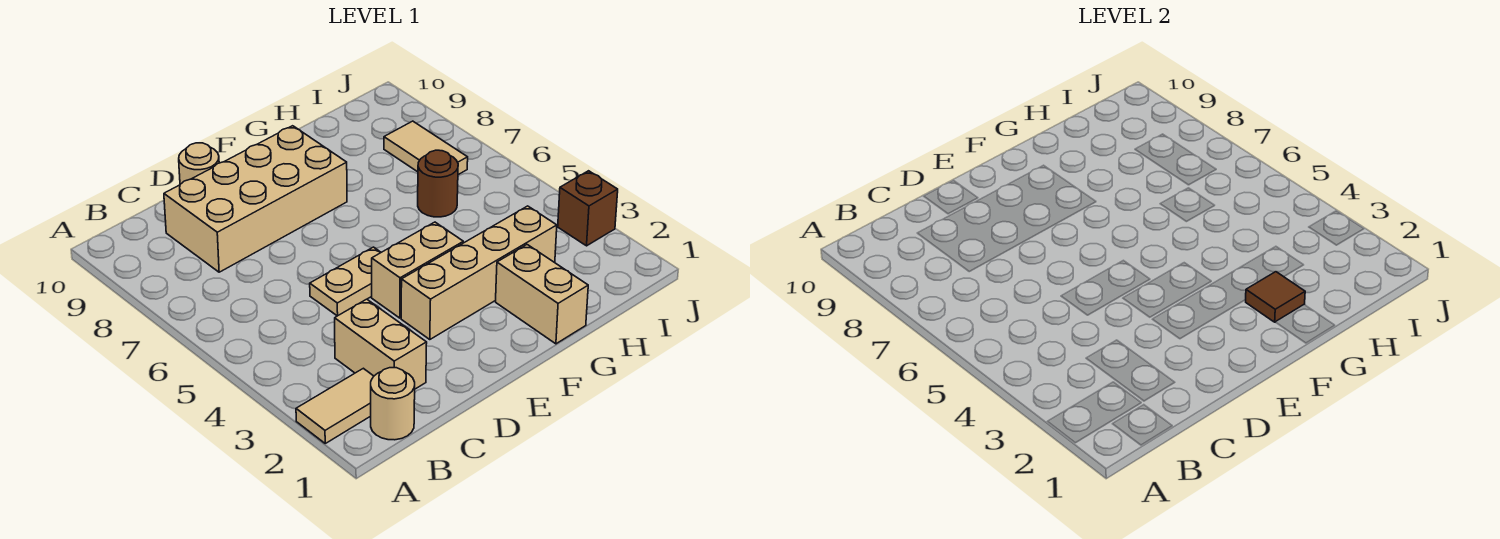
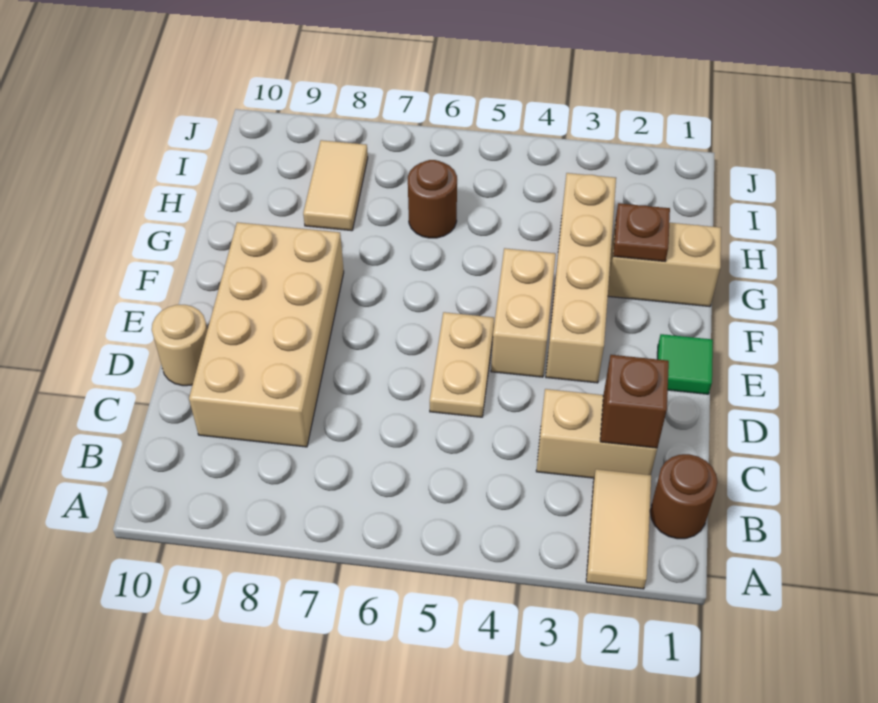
tan 1x1 round brick [371,368,415,440] -> brown 1x1 round brick [650,454,717,539]
none -> green 1x1 tile [657,334,713,394]
brown 1x1 tile [1246,272,1305,322] -> brown 1x1 plate [613,203,670,261]
tan 1x2 tile [384,121,468,175] -> tan 1x2 tile turned to [303,140,368,231]
brown 1x1 brick [558,171,618,246] -> brown 1x1 brick moved to [600,355,669,448]

